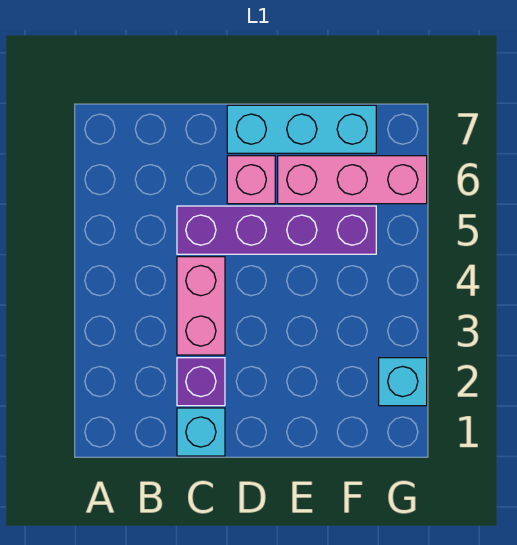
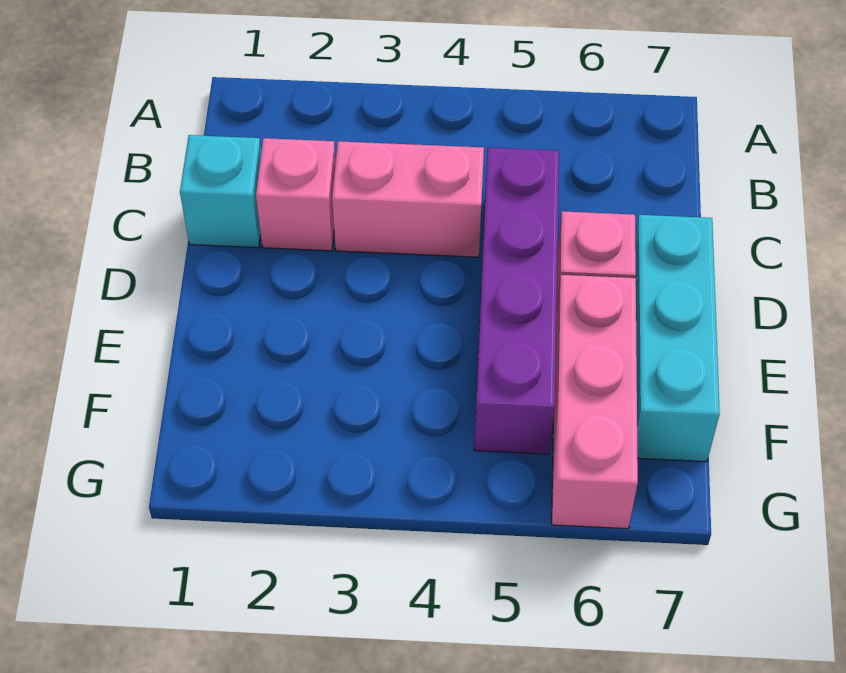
purple 1x1 brick [177,358,225,406] -> pink 1x1 brick [256,138,336,251]
cyan 1x1 brick [379,358,427,406] -> none

